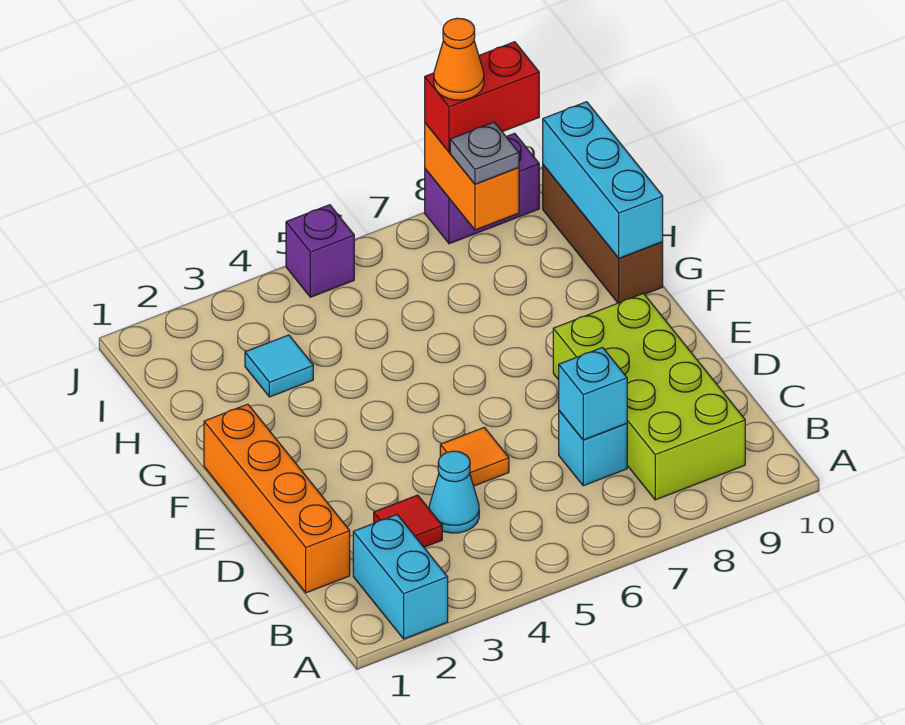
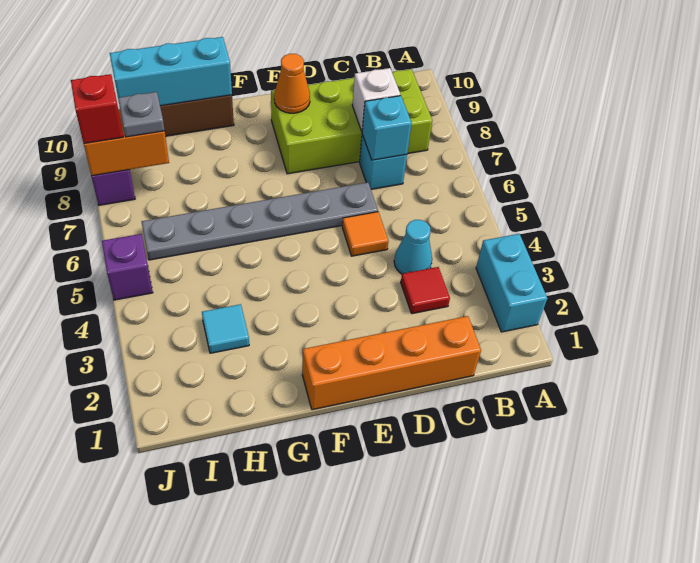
cyan 1x2 brick [353,515,448,639] -> cyan 1x2 brick turned to [476,234,547,332]
none -> white 1x1 brick [352,68,400,131]
none -> grey 1x6 plate [142,182,378,260]
red 1x2 brick [425,42,539,152] -> red 1x1 brick [71,74,123,144]
orange 1x1 cone [434,18,484,100] -> orange 1x1 cone moved to [274,54,310,113]

